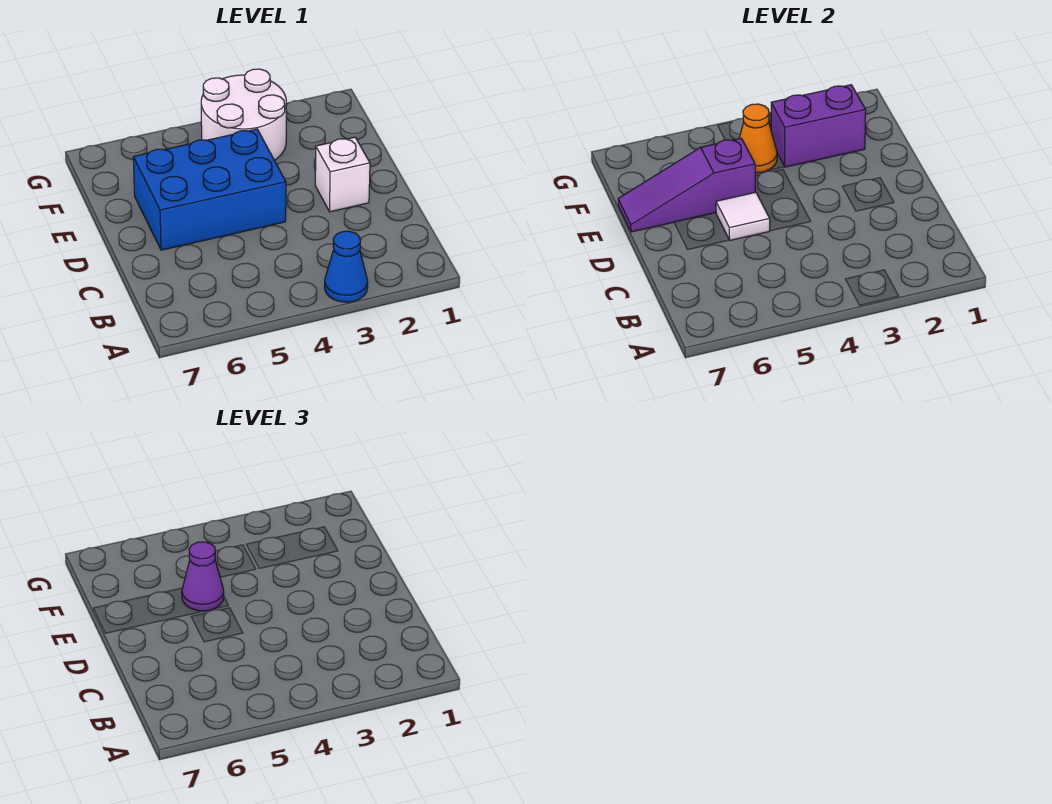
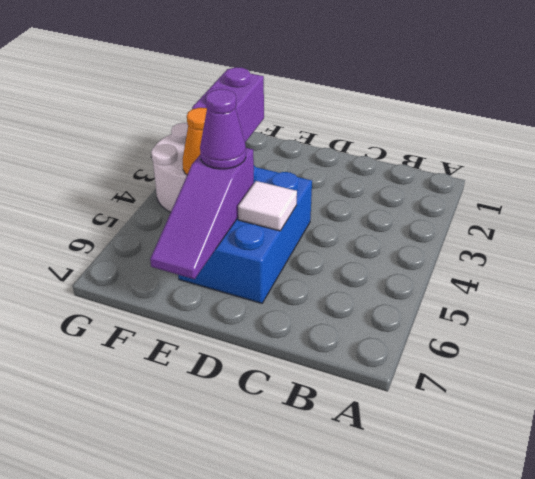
blue 1x1 cone [324,231,368,302] -> none
white 1x1 brick [315,137,370,212] -> none

